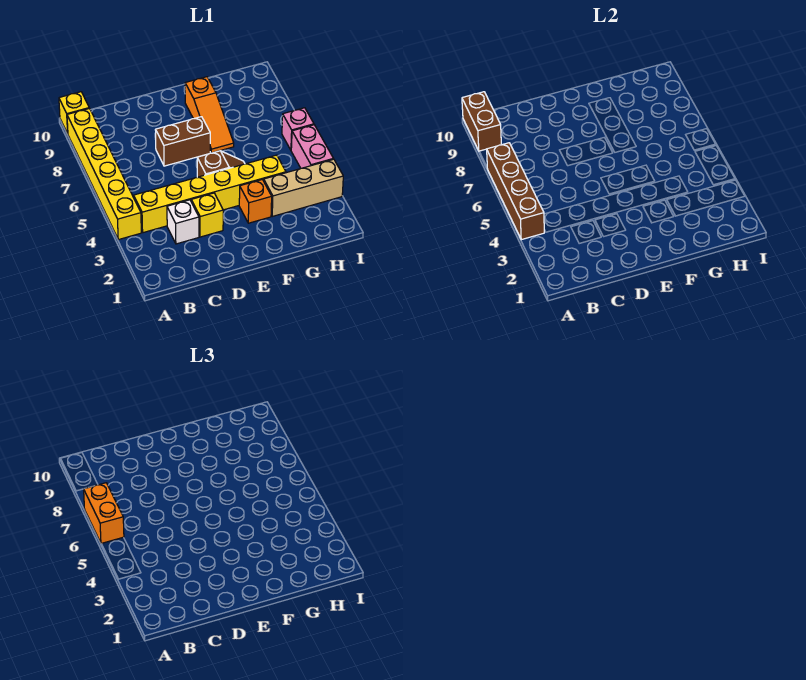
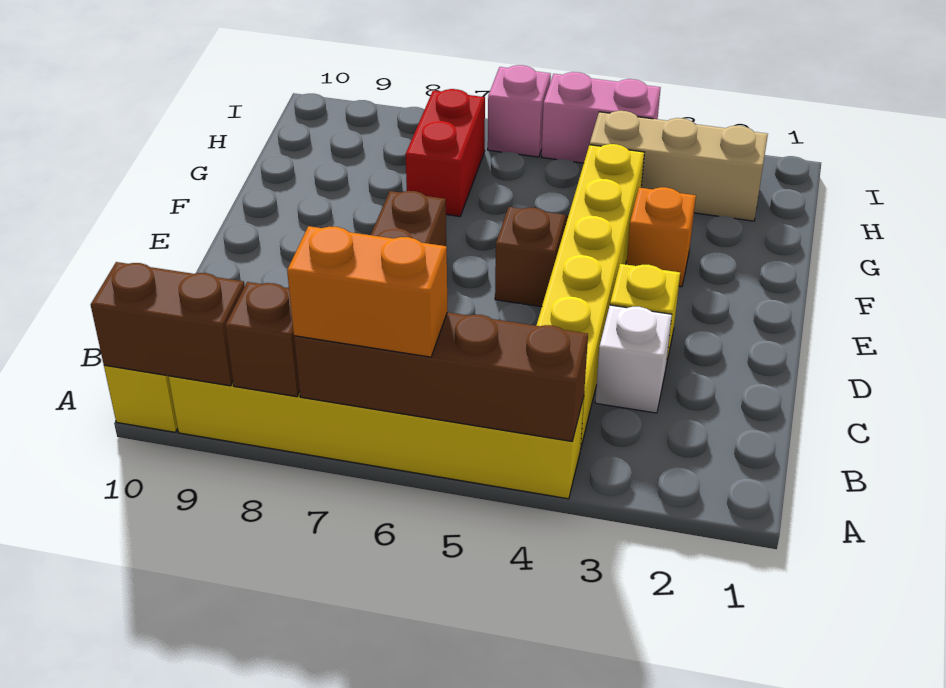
none -> brown 1x1 brick [225,282,300,397]
orange 1x3 slope [185,77,234,153] -> none
tan 1x3 brick [264,159,343,216] -> tan 1x3 brick turned to [590,111,768,221]
none -> red 1x2 brick [405,89,485,216]

